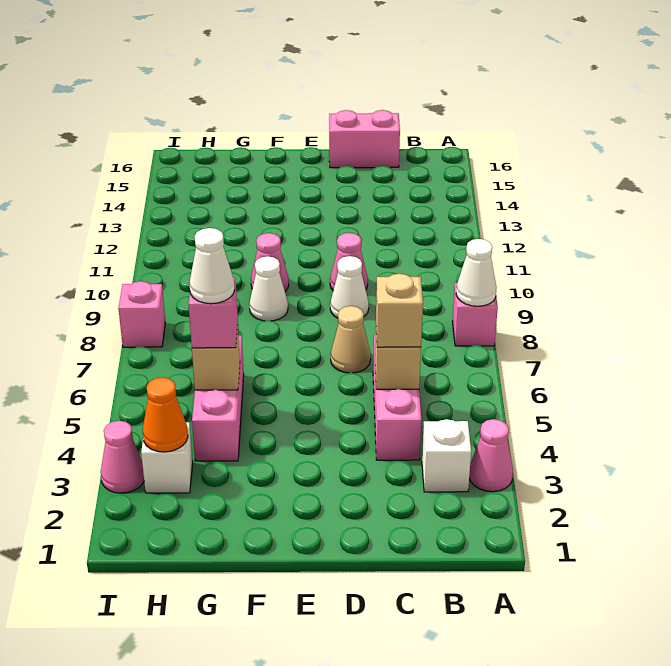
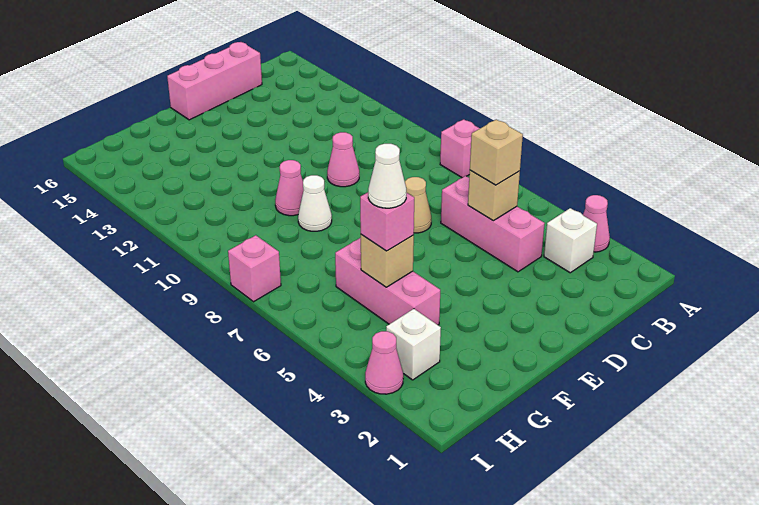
white 1x1 cone [456,239,497,306] -> none
pink 1x2 brick [329,110,400,168] -> pink 1x3 brick [167,42,262,120]
white 1x1 cone [330,256,369,318] -> none
orange 1x1 cone [143,377,188,452] -> none

